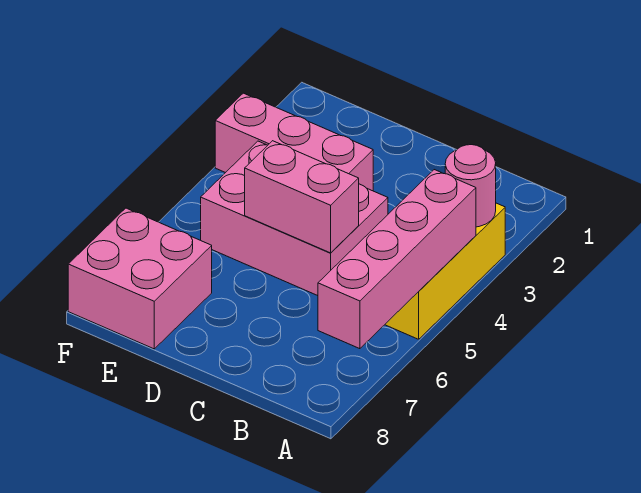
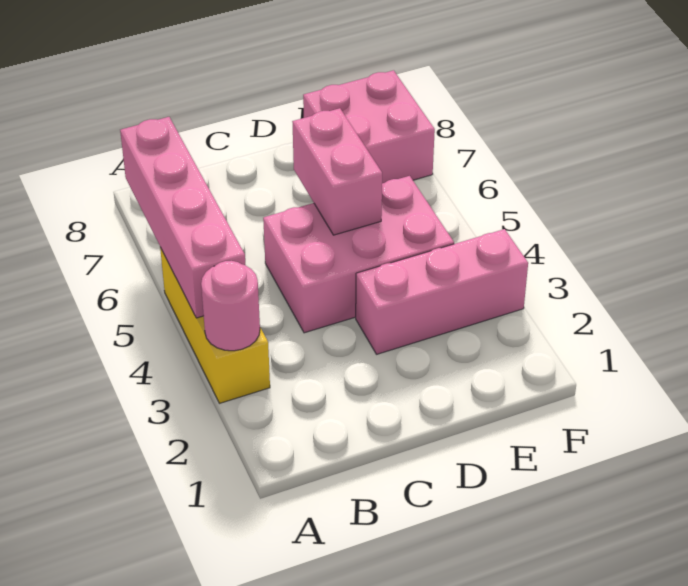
pink 1x2 brick [245,141,359,253] -> pink 1x2 brick turned to [292,108,382,235]

